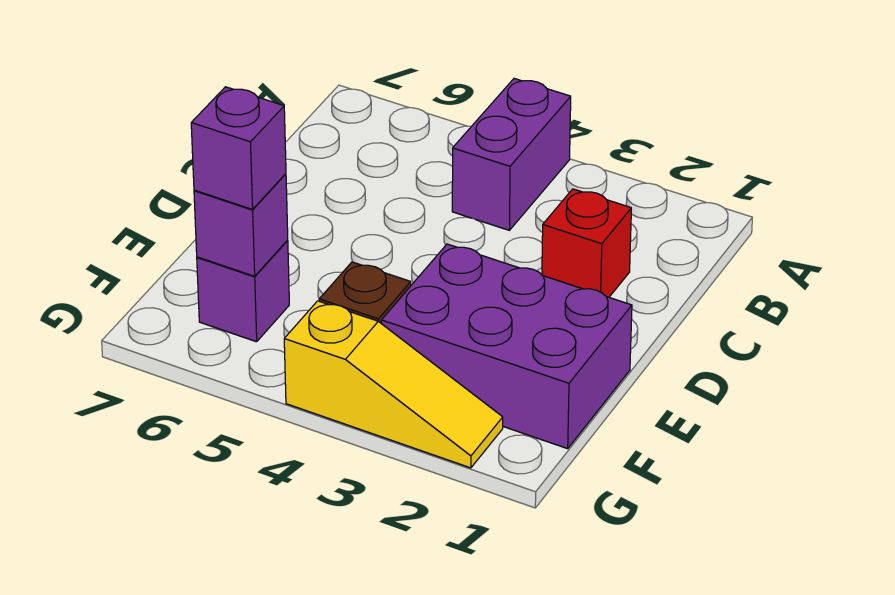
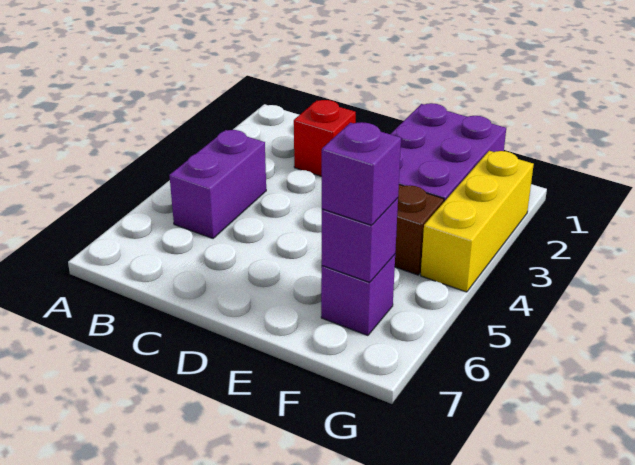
purple 1x2 brick [452,79,571,230] -> purple 1x2 brick turned to [169,130,266,238]
yellow 1x3 slope [284,301,503,468] -> yellow 1x3 brick [421,151,534,292]

